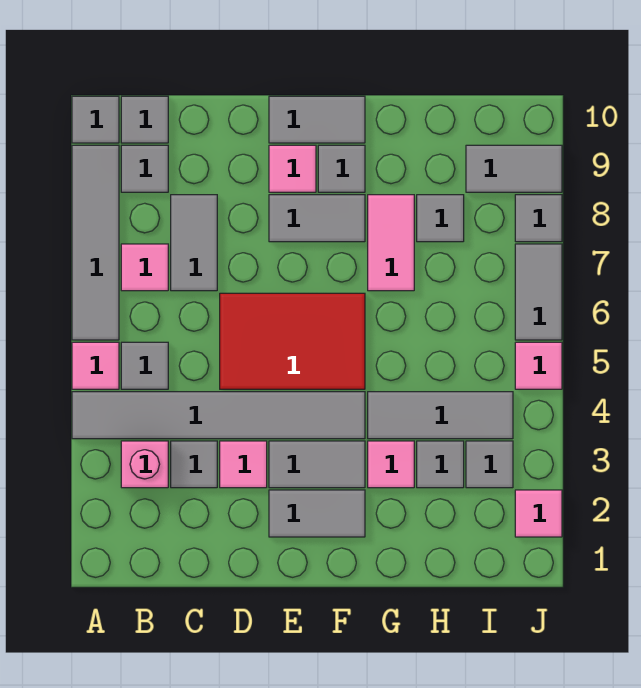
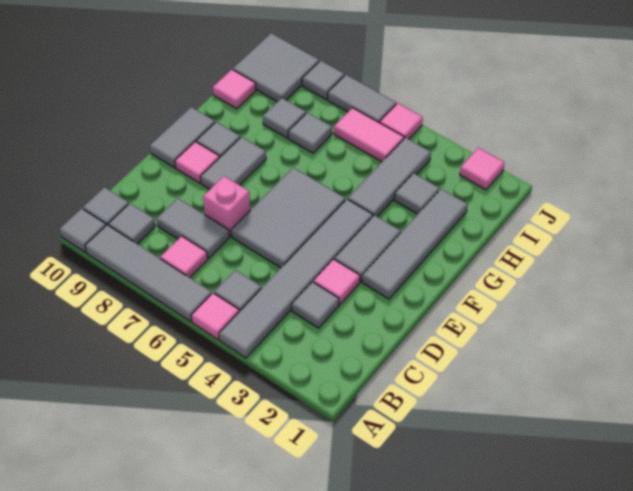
pink 1x1 brick [121,441,168,488] -> pink 1x1 brick moved to [203,176,250,236]
red 2x3 tile [220,293,365,389] -> grey 2x3 tile [231,167,345,268]
grey 1x2 tile [269,490,365,537] -> grey 1x4 tile [362,189,468,299]
pink 1x1 tile [368,441,414,488] -> pink 1x1 tile moved to [213,70,256,109]
pink 1x2 tile [368,195,414,291] -> pink 1x2 tile moved to [334,108,404,162]
grey 1x1 tile [466,441,513,488] -> grey 1x1 tile moved to [288,112,332,153]
grey 1x2 tile [466,145,562,192] -> grey 2x2 tile [233,33,319,102]

